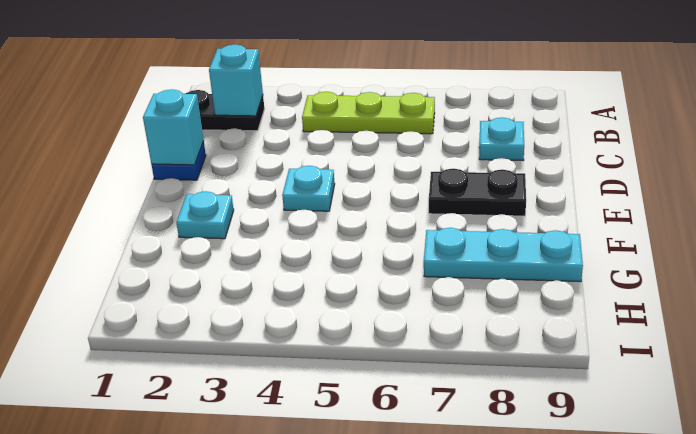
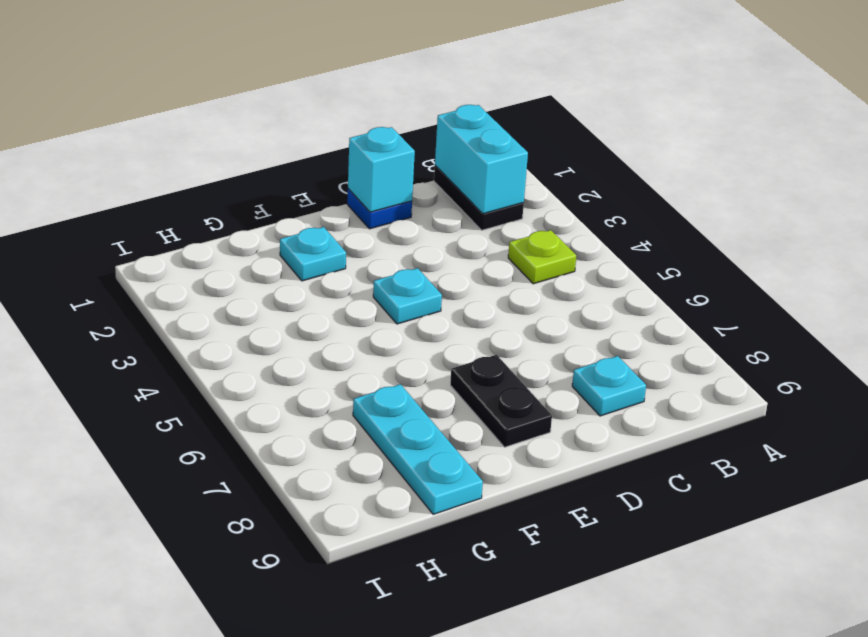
cyan 1x1 brick [209,44,263,116] -> cyan 1x2 brick [435,105,528,214]
lime 1x3 plate [302,92,435,134] -> lime 1x1 plate [508,230,576,284]

